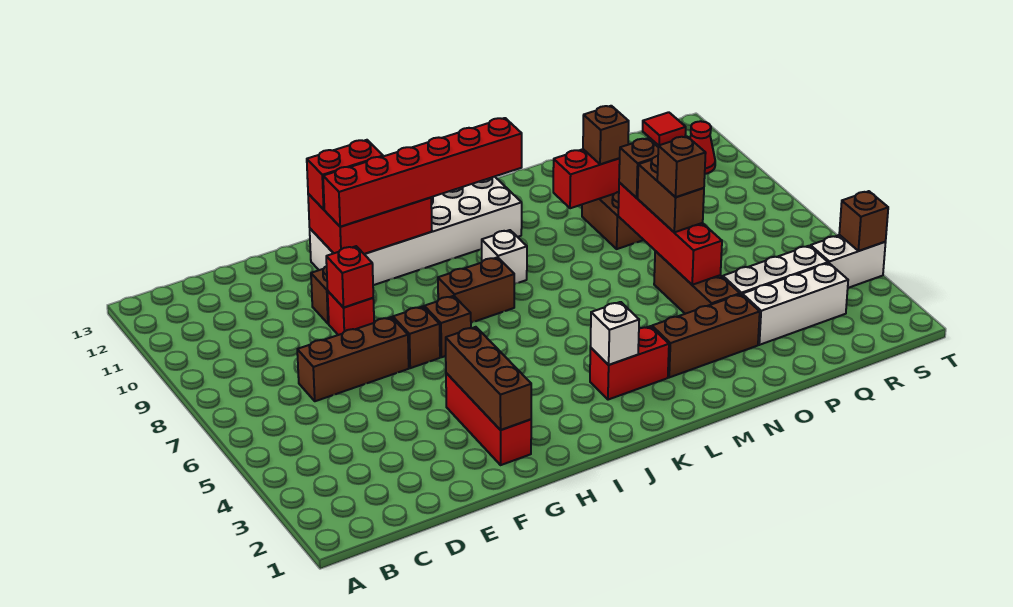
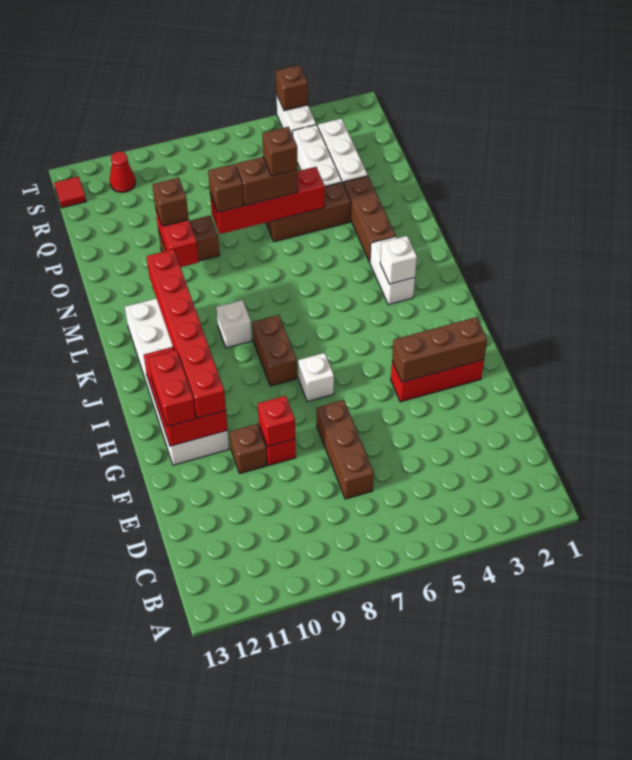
brown 1x1 brick [393,306,440,368] -> none
brown 1x1 brick [424,296,471,357] -> white 1x1 brick [298,353,334,402]
red 1x2 brick [590,326,669,400] -> white 1x2 brick [370,236,415,305]

